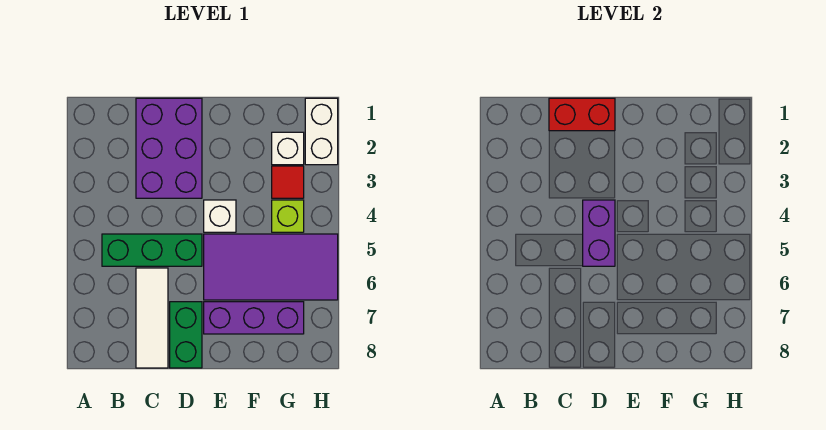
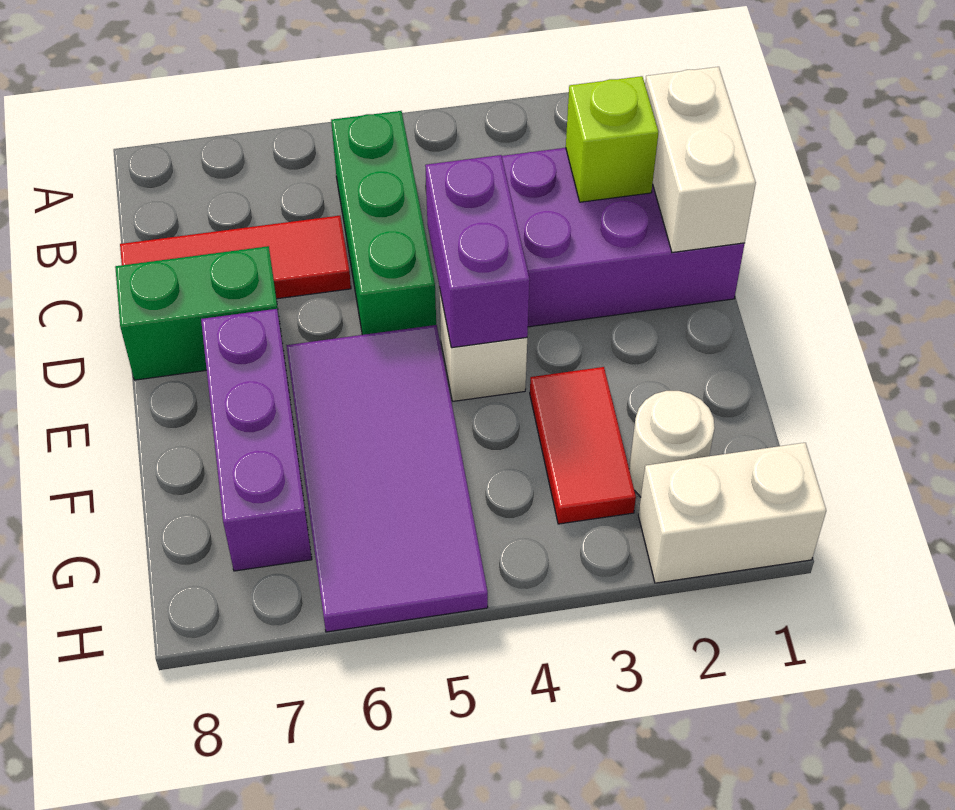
red 1x2 brick [549,98,615,131] -> white 1x2 brick [645,67,756,253]
white 1x3 tile [136,268,168,368] -> red 1x3 tile [120,216,351,299]
purple 1x2 brick [583,200,615,266] -> purple 1x2 brick turned to [425,155,530,348]
white 1x1 brick [272,132,304,165] -> white 1x1 round brick [629,391,715,497]
red 1x1 tile [272,166,304,198] -> red 1x2 tile [530,367,636,524]
lime 1x1 brick [272,200,304,232] -> lime 1x1 brick moved to [566,76,658,202]

